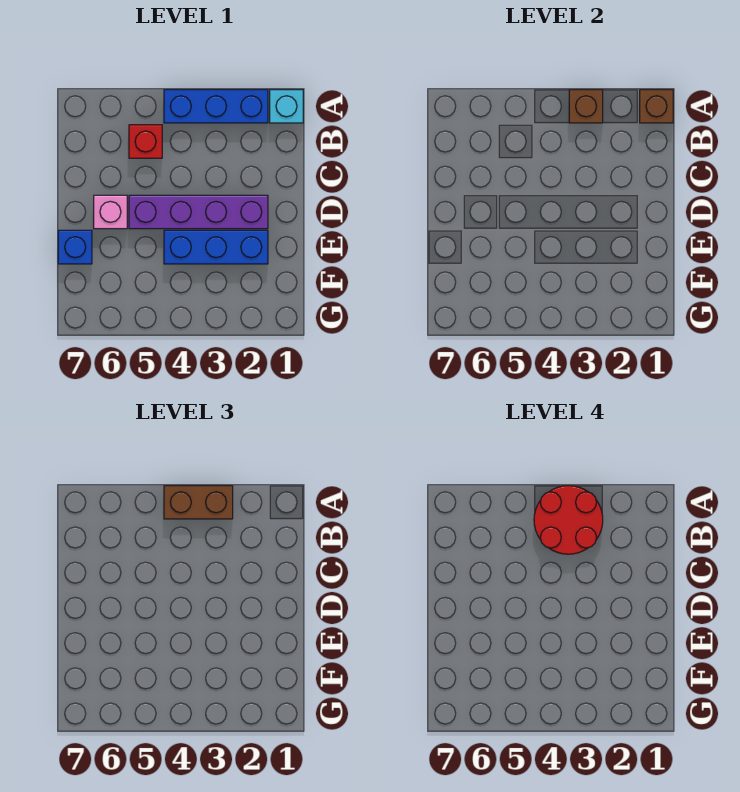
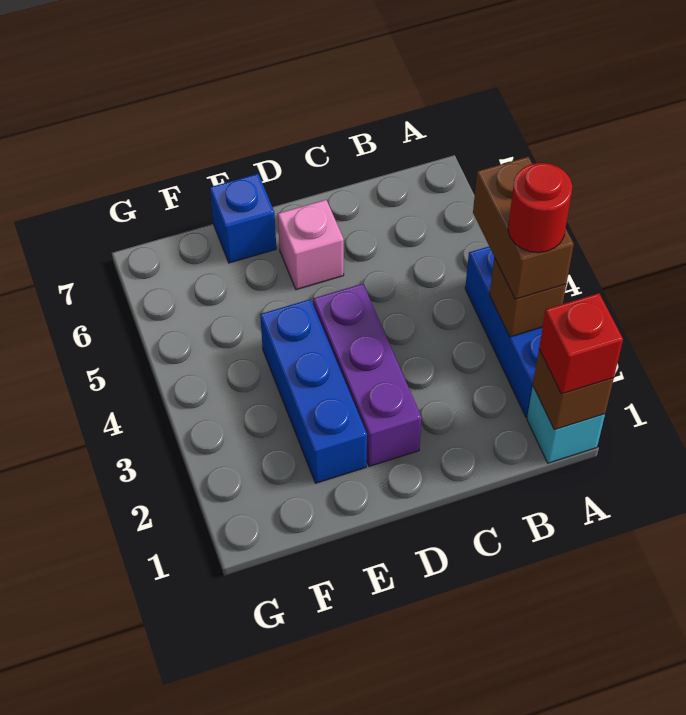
red 2x2 round brick [534,486,603,554] -> red 1x1 round brick [508,163,572,253]
red 1x1 brick [129,125,162,158] -> red 1x1 brick moved to [539,293,623,394]
purple 1x4 brick [129,195,268,229] -> purple 1x3 brick [313,284,422,466]

